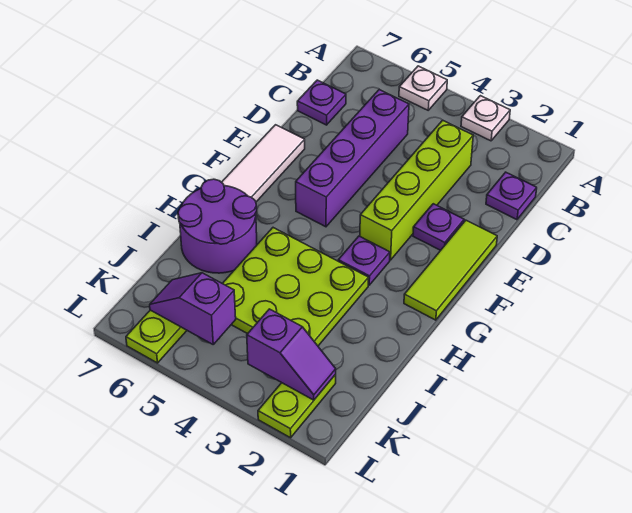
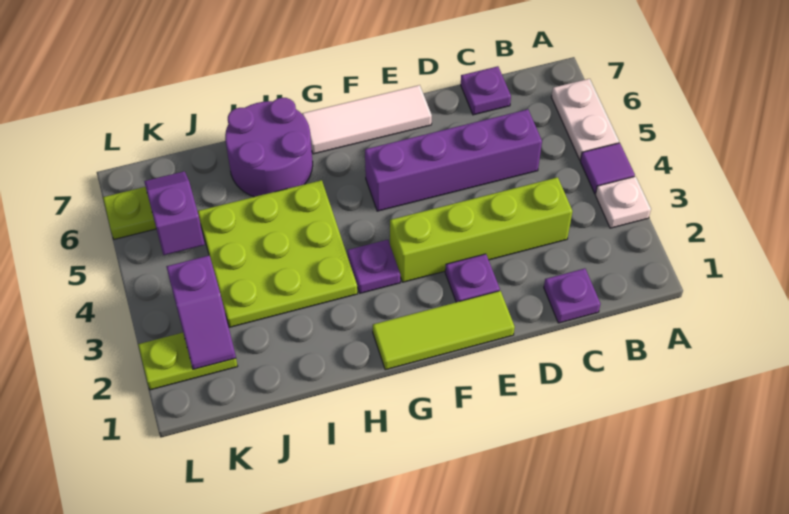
none -> purple 1x1 tile [580,143,635,194]
white 1x1 plate [399,66,447,110] -> white 1x2 plate [551,79,619,160]

